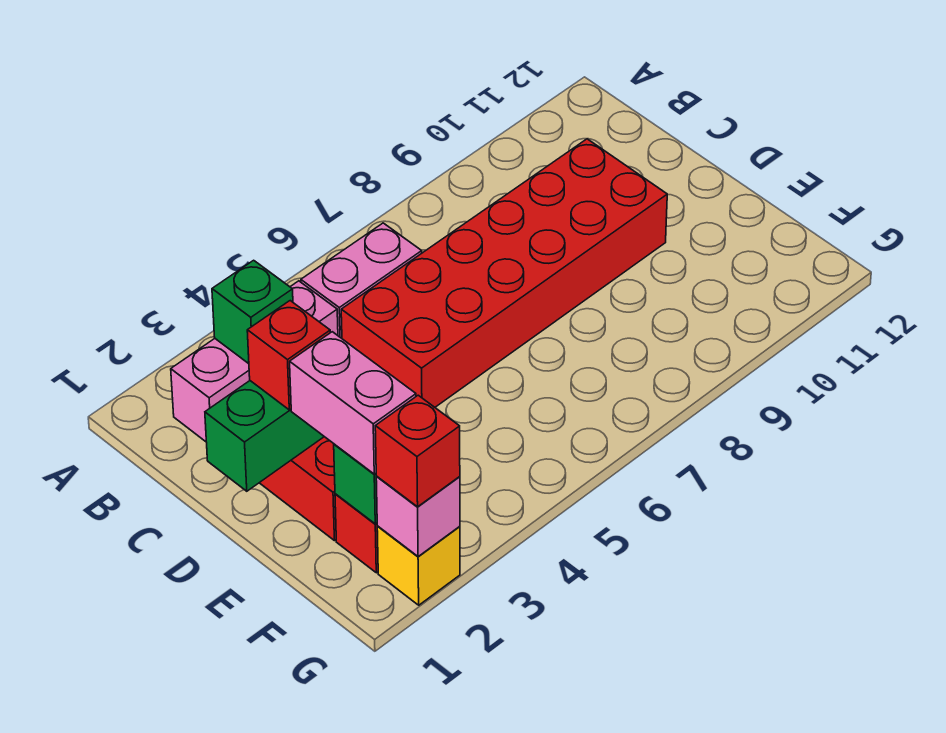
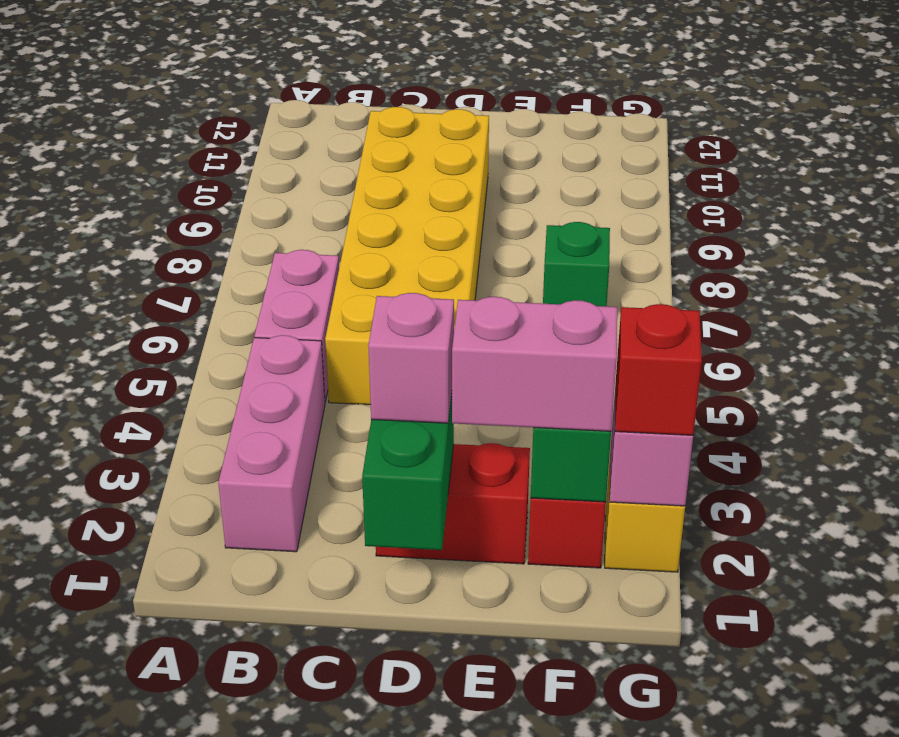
green 1x1 brick [212,260,293,364] -> green 1x1 brick moved to [543,222,610,306]
red 2x6 brick [341,139,667,407] -> yellow 2x6 brick [325,107,489,405]
red 1x1 brick [247,301,330,410] -> pink 1x1 brick [368,293,454,423]

